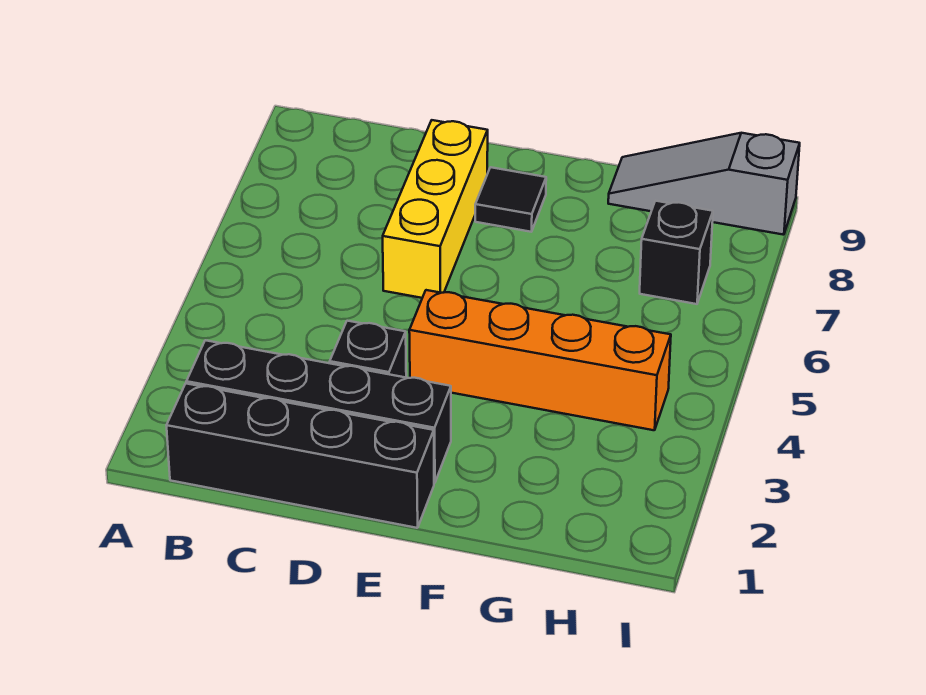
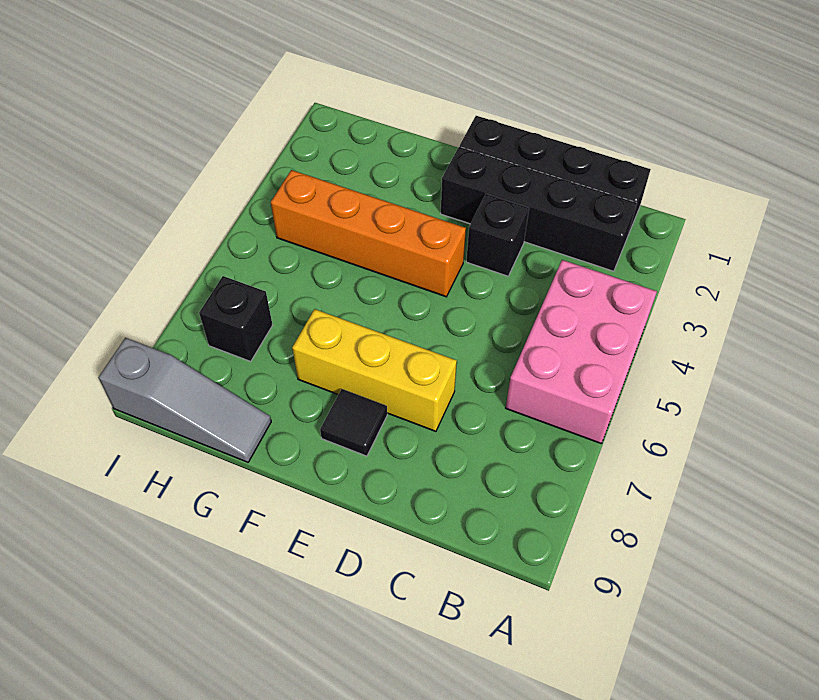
none -> pink 2x3 brick [506,260,657,444]
yellow 1x3 brick [383,120,488,298] -> yellow 1x3 brick turned to [292,309,457,431]

